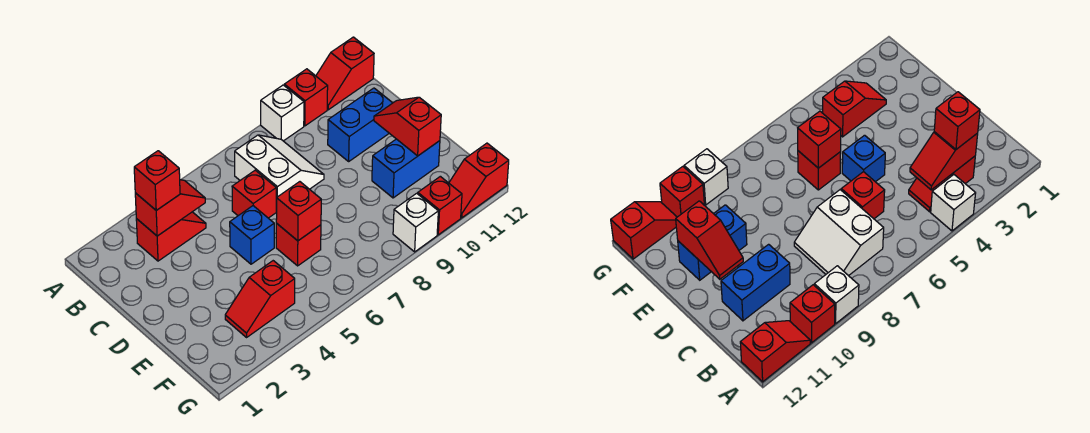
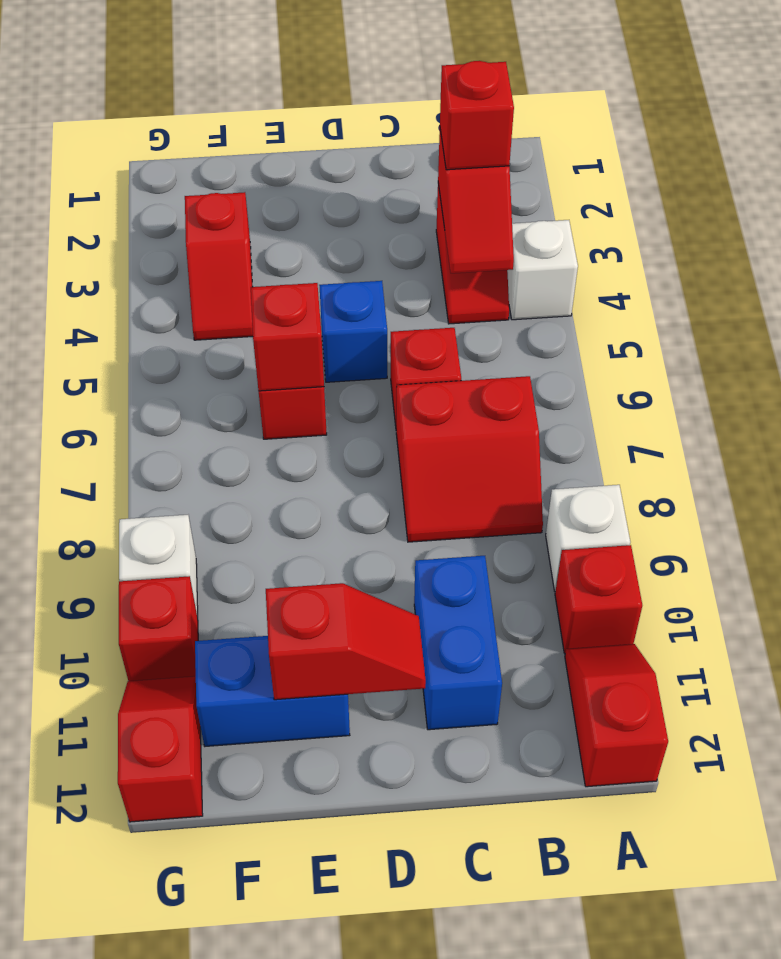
white 2x2 slope [235,135,324,211] -> red 2x2 slope [396,376,543,542]
blue 1x2 brick [372,139,440,198] -> blue 1x2 brick turned to [195,636,350,746]
red 1x2 slope [225,261,295,337] -> red 1x2 slope turned to [185,192,253,340]

